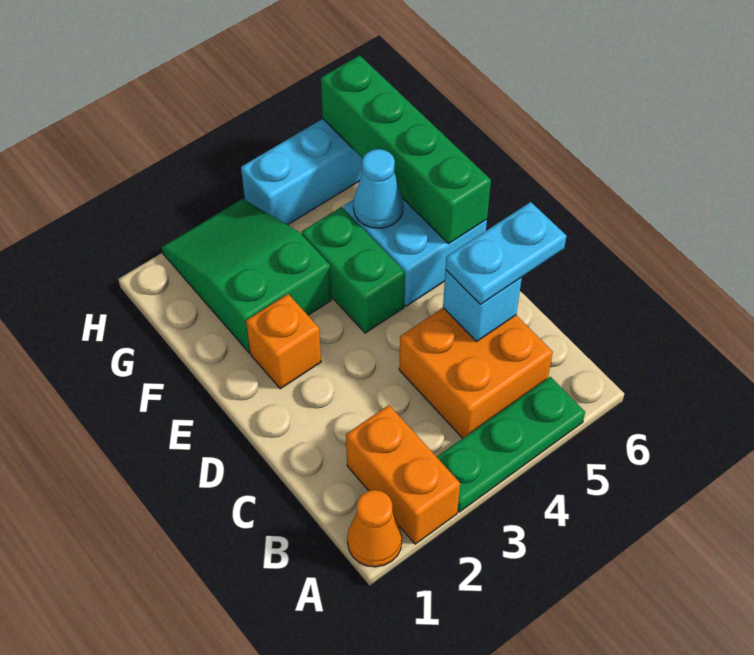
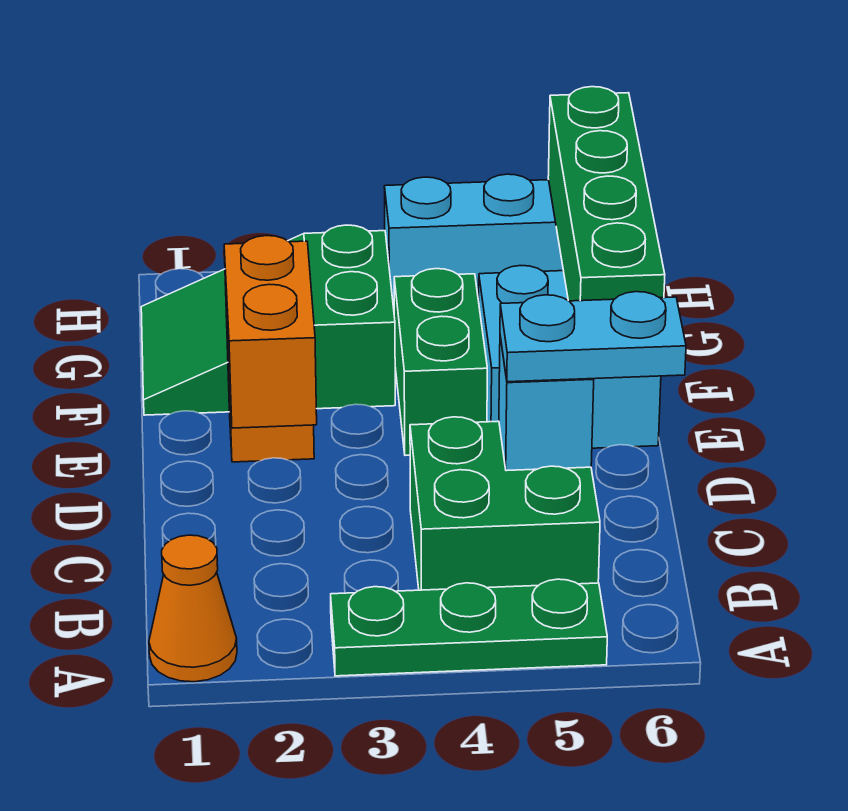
orange 1x2 brick [346,405,460,544] -> orange 1x2 brick moved to [224,236,317,428]
orange 2x2 brick [399,308,553,438] -> green 2x2 brick [410,417,600,590]
green 2x3 slope [161,199,331,353] -> green 2x3 slope turned to [141,225,395,415]
cyan 1x1 cone [353,149,403,228] -> none

